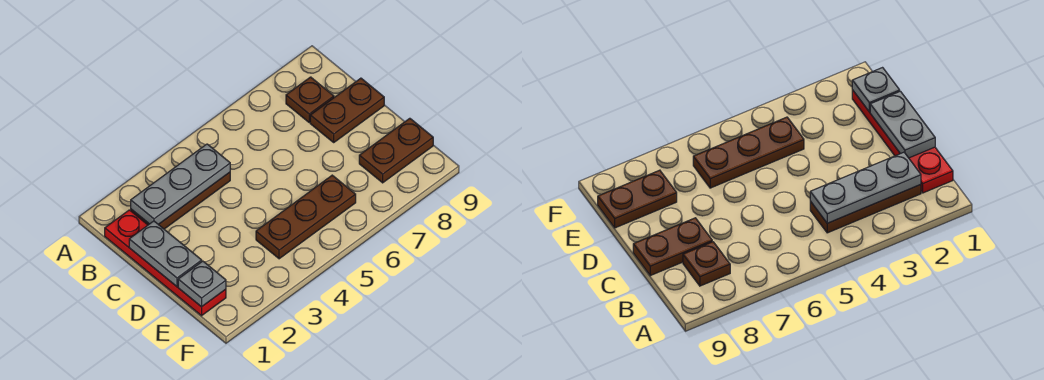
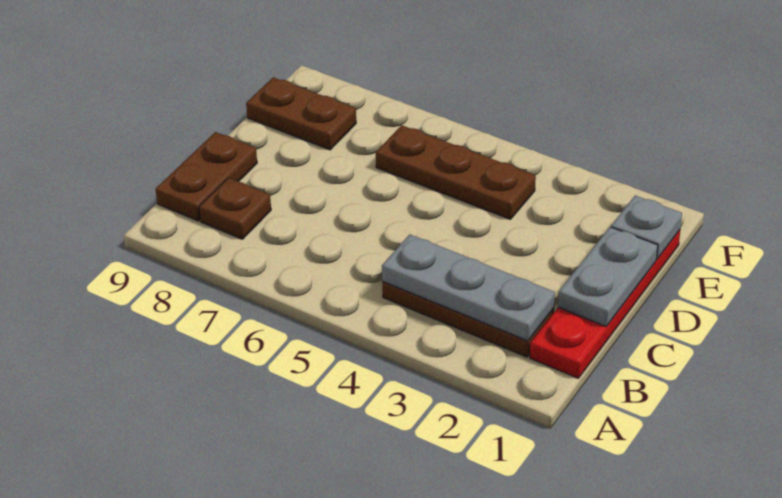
brown 1x2 plate [310,78,384,142] -> brown 1x2 plate turned to [156,132,257,221]

